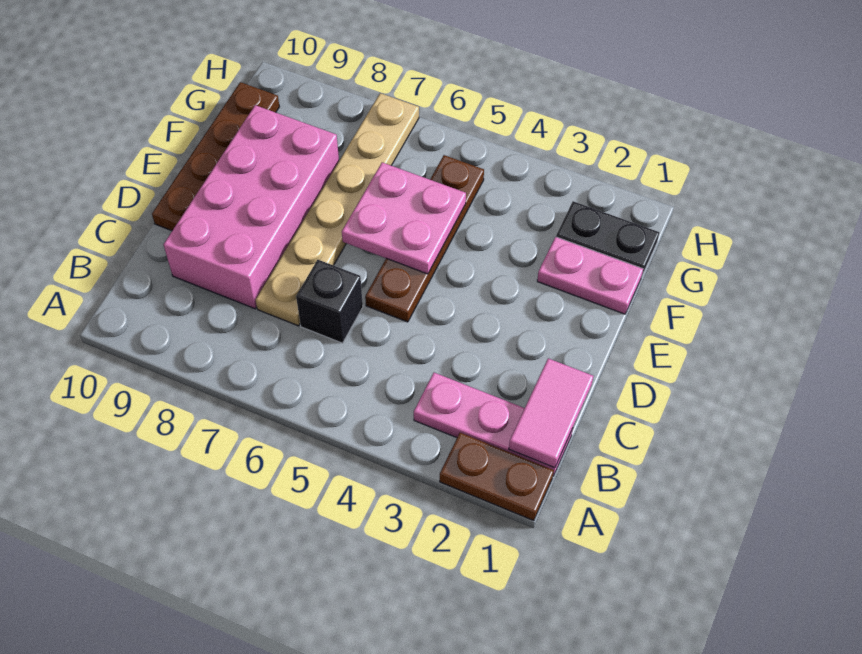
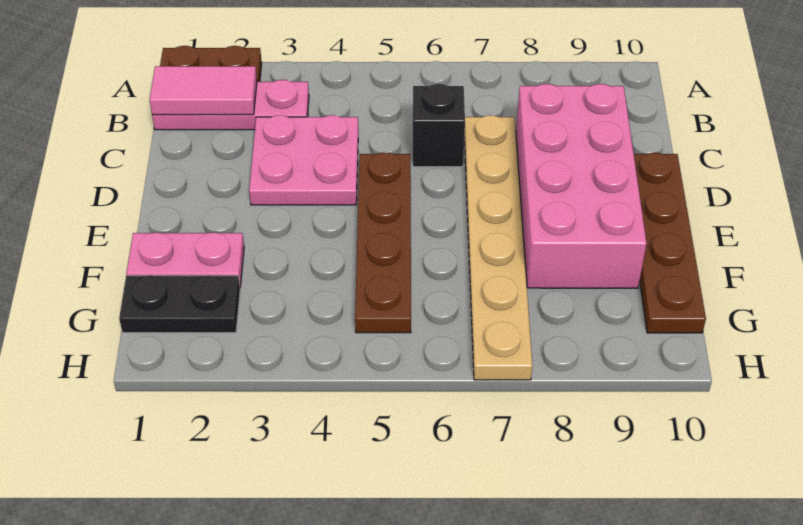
pink 1x2 tile [509,358,593,468] -> pink 1x2 tile turned to [149,66,257,115]
pink 2x2 plate [342,162,466,274] -> pink 2x2 plate moved to [249,115,358,205]

